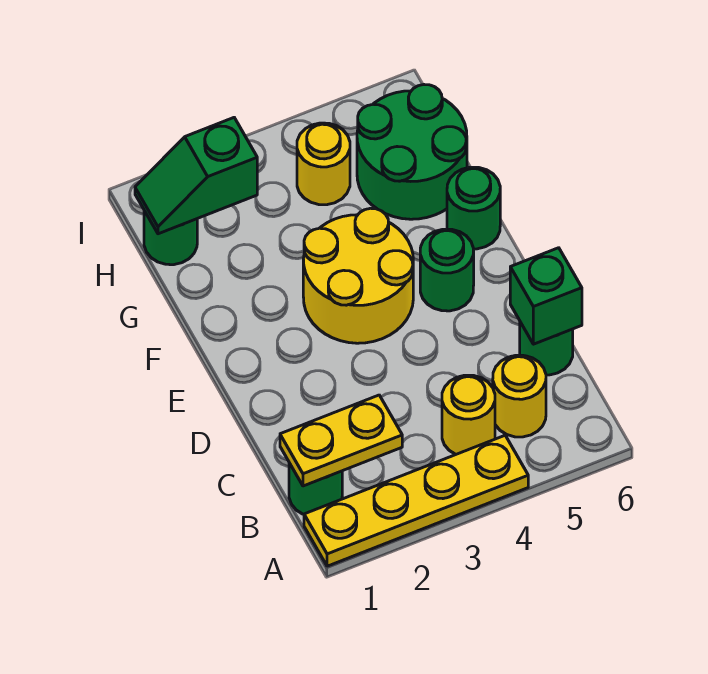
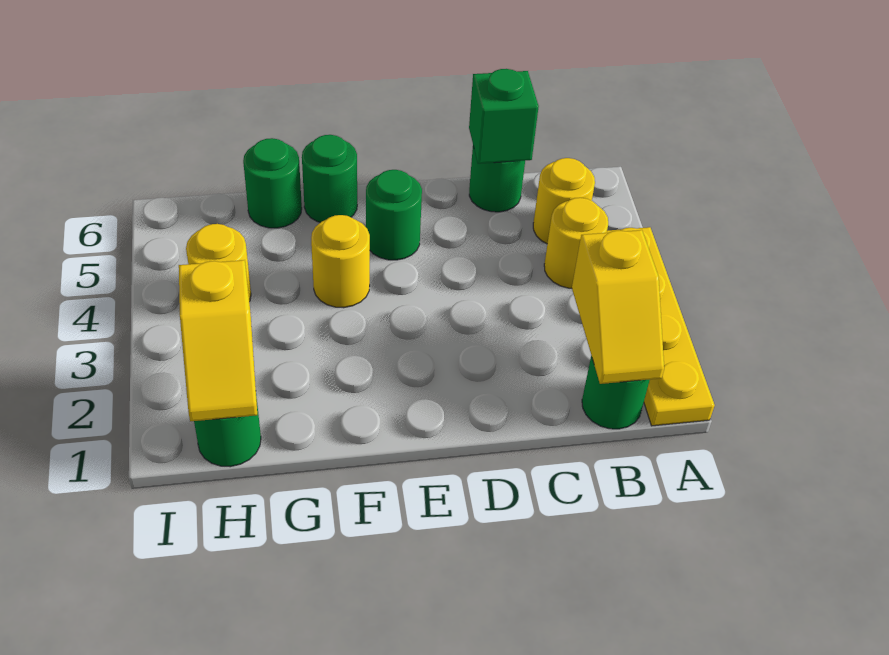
yellow 1x2 plate [280,395,402,486] -> yellow 1x2 slope [572,230,664,384]
yellow 2x2 round brick [303,208,413,343] -> yellow 1x1 round brick [311,215,370,308]
green 2x2 round brick [357,85,467,219] -> green 1x1 round brick [243,138,302,228]
green 1x2 slope [135,118,257,234] -> yellow 1x2 slope [179,260,257,421]

